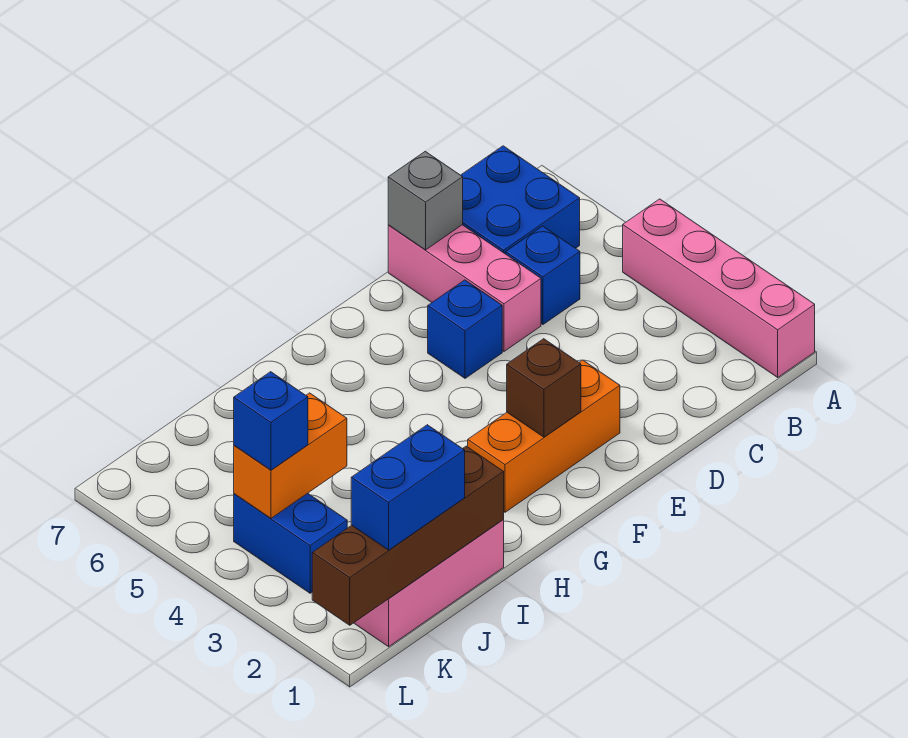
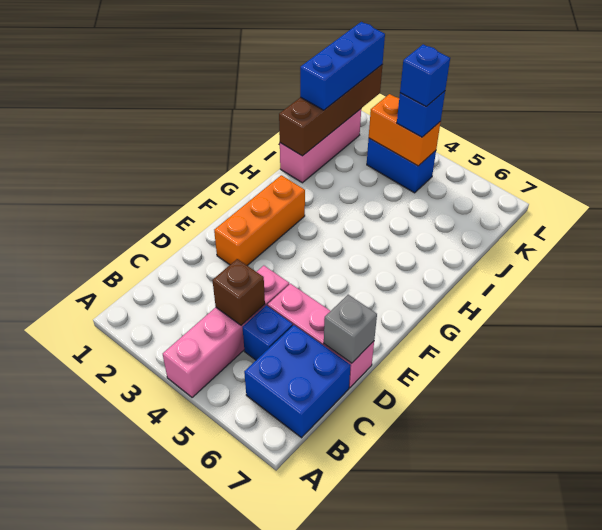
pink 1x4 brick [623,199,815,377] -> pink 1x4 brick turned to [163,266,289,398]
blue 1x1 brick [428,280,502,378] -> blue 1x1 brick moved to [400,44,450,107]
brown 1x1 brick [507,339,581,437] -> brown 1x1 brick moved to [212,259,265,325]
blue 1x2 brick [351,425,465,550] -> blue 1x3 brick [300,22,385,110]
orange 1x2 brick [234,393,347,518] -> orange 1x2 brick turned to [369,94,440,166]

